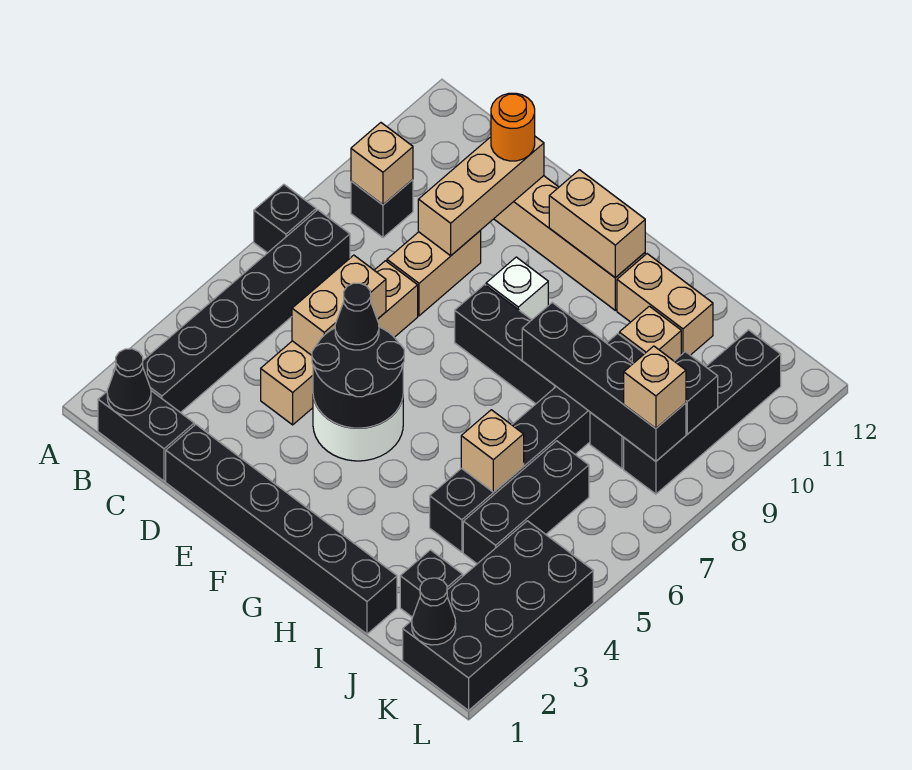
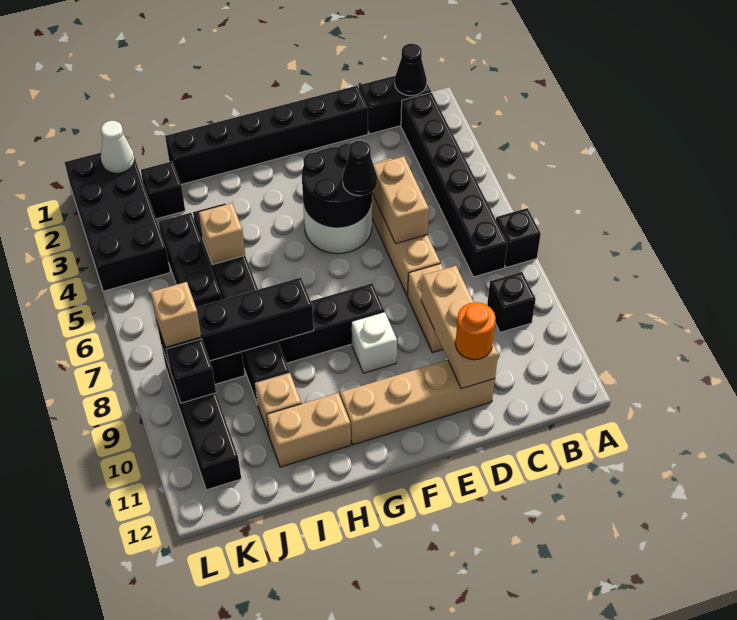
tan 1x1 brick [351,123,413,205] -> none
tan 1x2 brick [549,170,645,278] -> none
black 1x1 cone [412,578,456,645] -> white 1x1 cone [101,121,135,173]

